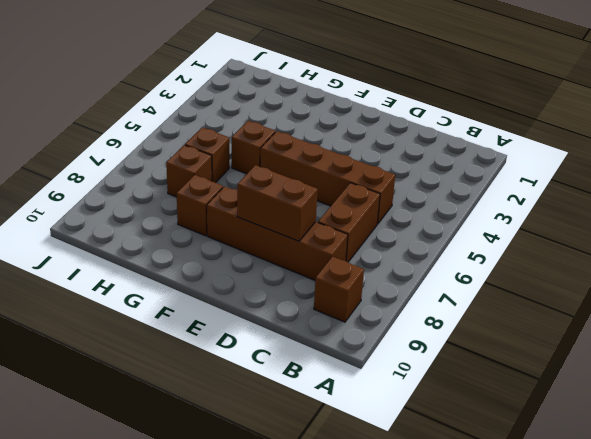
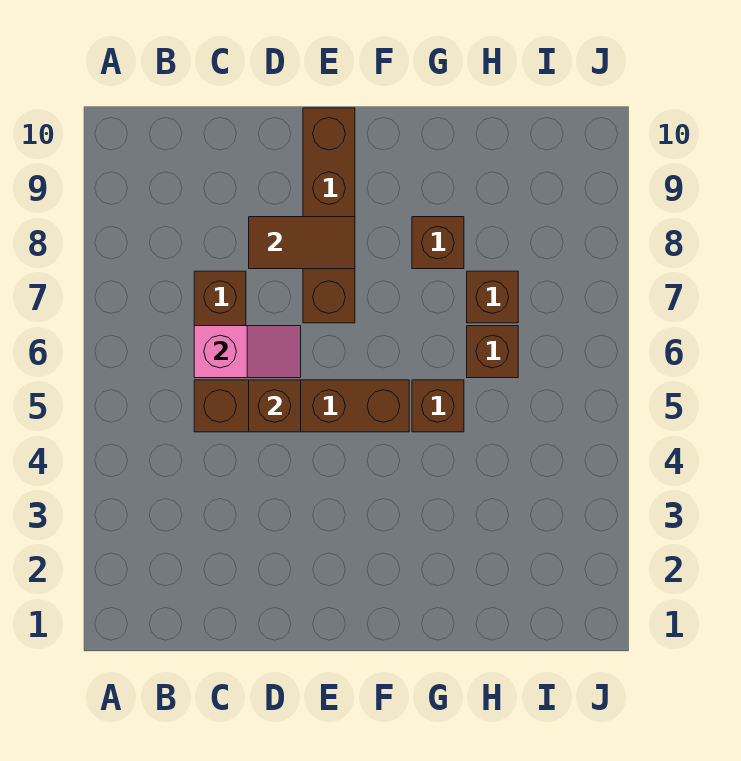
brown 1x1 brick [314,257,364,322] -> brown 1x1 brick moved to [249,380,301,432]
none -> pink 1x2 slope [194,326,301,378]
brown 1x4 brick [207,186,348,280] -> brown 1x4 brick turned to [303,108,355,323]
brown 1x2 brick [237,165,318,241] -> brown 1x2 tile [249,217,355,269]

